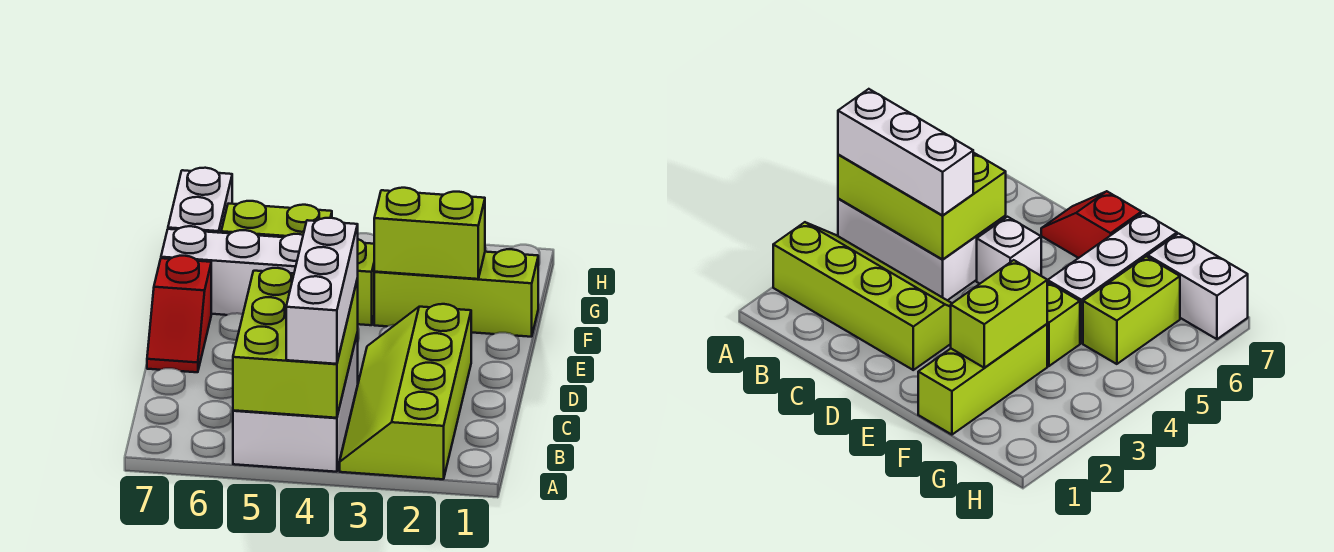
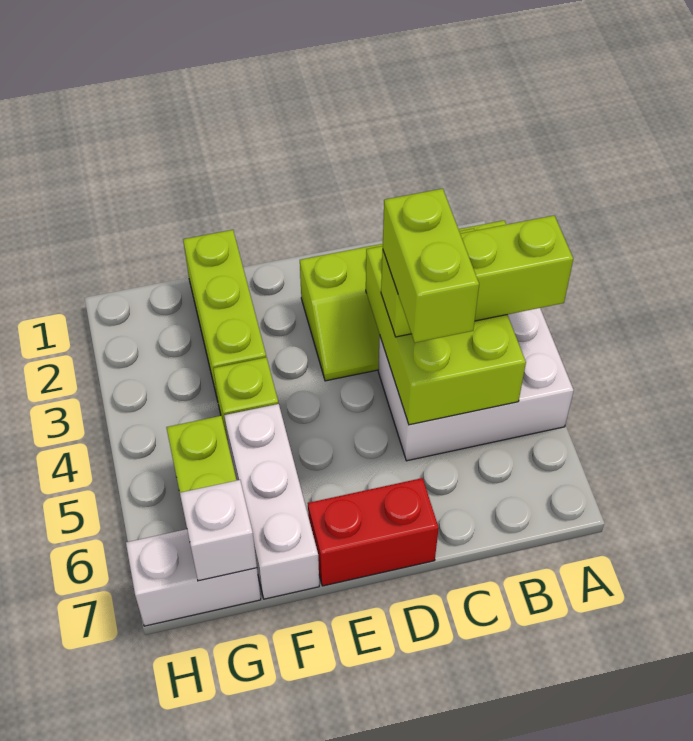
lime 2x3 brick [233,268,358,418] -> lime 2x3 brick turned to [366,228,526,425]
white 1x3 brick [286,218,358,364] -> lime 1x3 brick [381,216,573,337]
white 1x1 brick [977,217,1041,284] -> white 1x1 brick moved to [180,480,257,581]
red 1x2 slope [147,256,211,372] -> red 1x2 brick [308,478,439,586]
lime 1x2 brick [374,188,485,279] -> lime 1x2 brick moved to [383,189,479,343]

